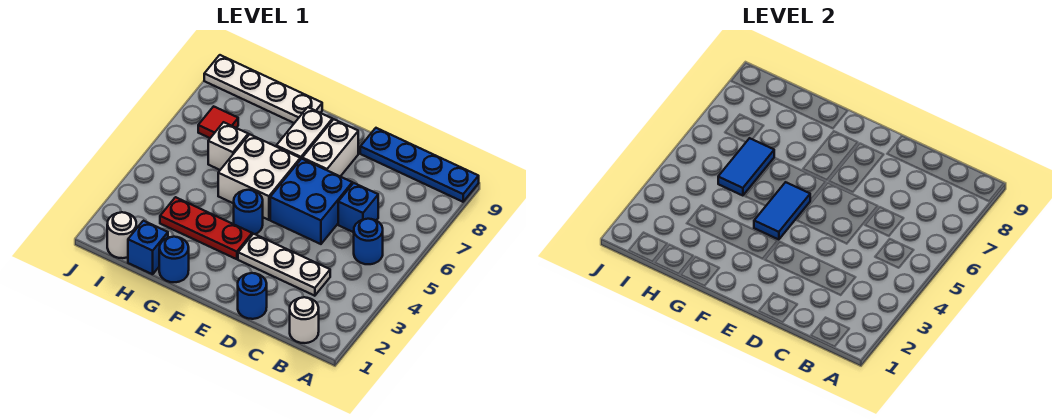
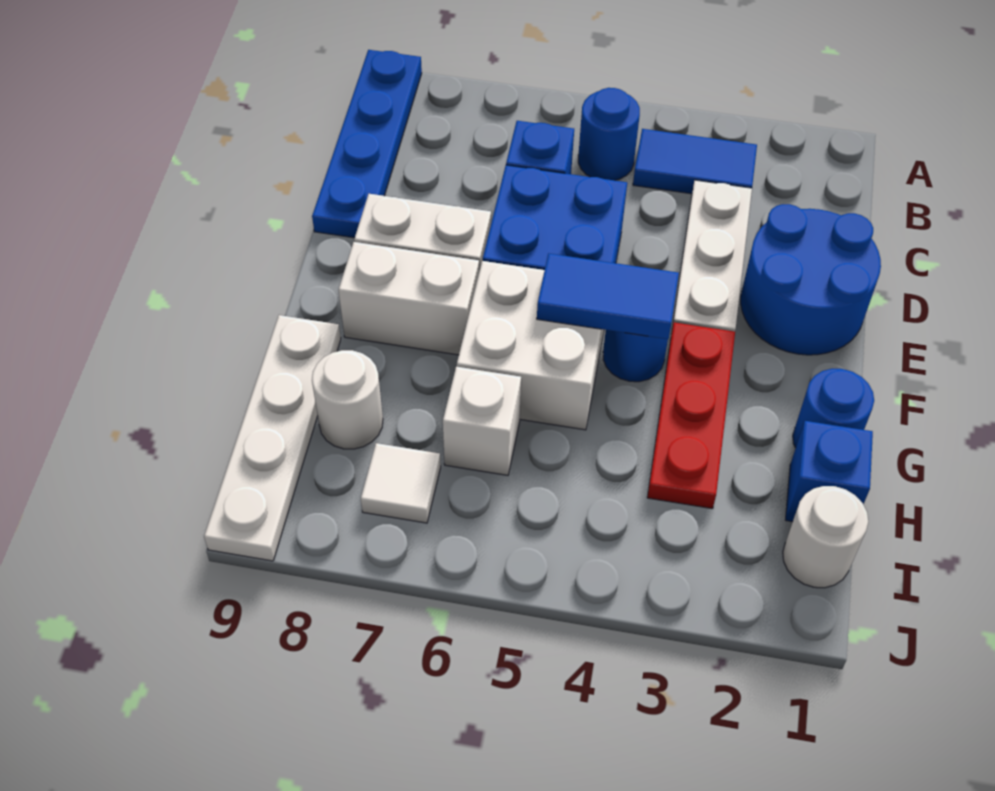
white 1x1 round brick [290,297,319,343] -> white 1x1 round brick moved to [312,350,383,449]
blue 1x1 round brick [238,273,267,319] -> blue 2x2 round brick [741,204,881,355]
blue 1x2 tile [718,138,774,196] -> blue 1x2 tile moved to [633,129,757,194]
red 1x1 tile [198,106,238,138] -> white 1x1 tile [361,443,441,523]

